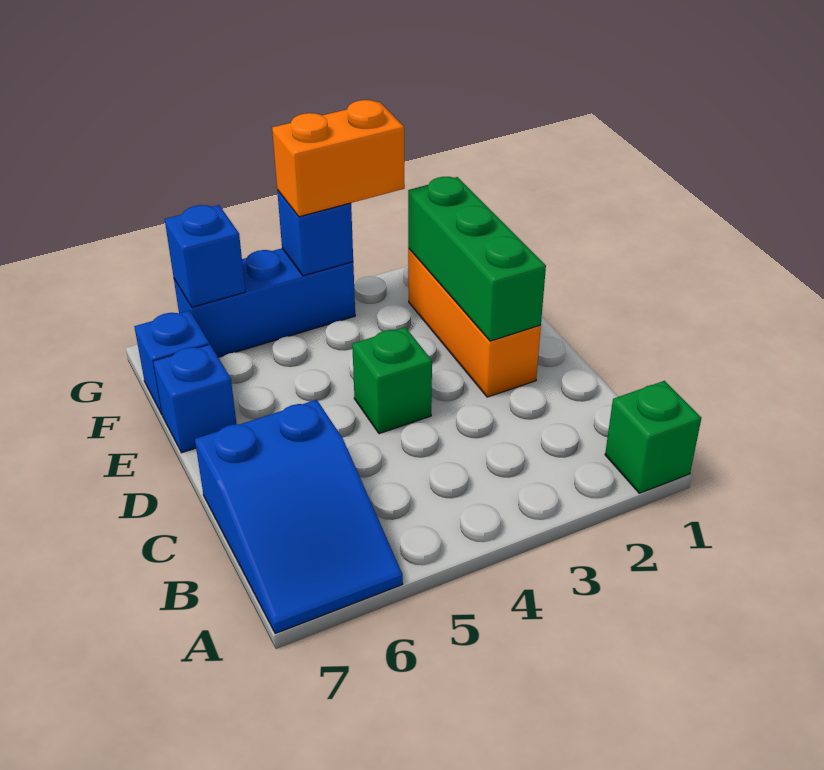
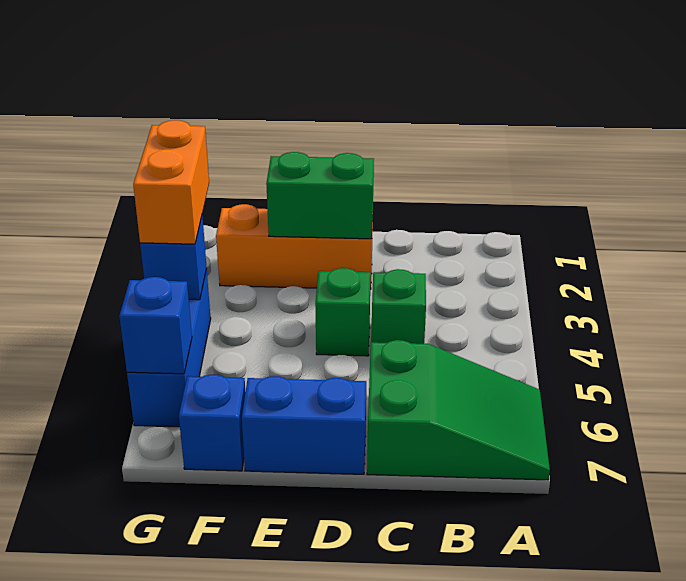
green 1x1 brick [605,381,701,493] -> green 1x1 brick moved to [371,269,426,344]
blue 2x3 slope [195,400,403,634] -> green 2x3 slope [367,340,550,480]
green 1x3 brick [408,177,546,341] -> green 1x2 brick [266,152,374,239]
blue 1x1 brick [153,344,236,453] -> blue 1x2 brick [242,376,366,474]

